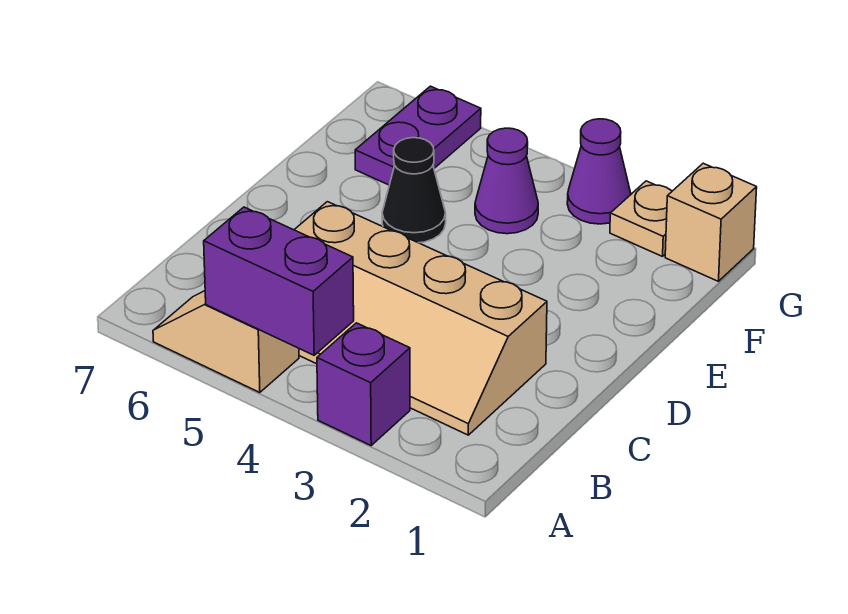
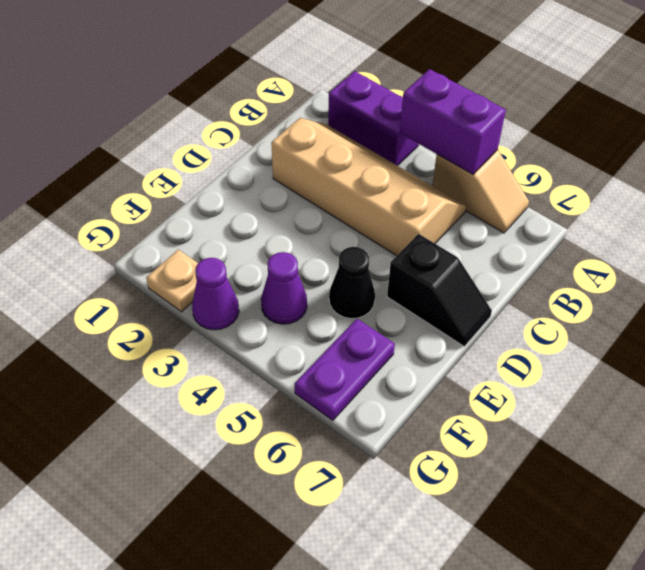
purple 1x1 brick [317,323,410,445] -> purple 1x2 brick [328,71,419,166]
none -> black 1x2 slope [387,234,492,346]
tan 1x1 brick [665,163,757,281] -> none

